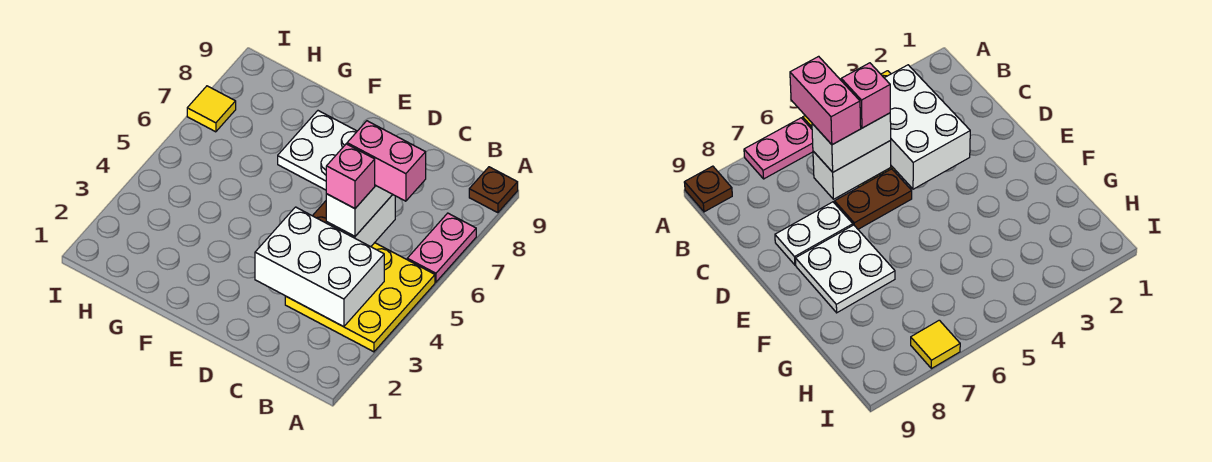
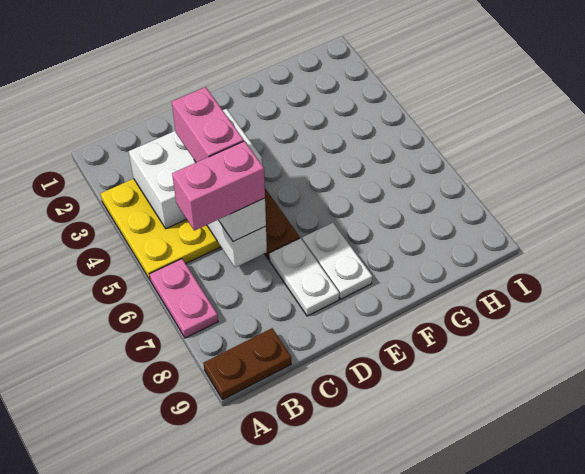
brown 1x1 plate [469,167,518,213] -> brown 1x2 plate [203,328,291,400]
pink 1x1 brick [326,144,375,208] -> pink 1x2 brick [172,87,244,162]
white 2x2 plate [278,111,357,190] -> white 1x2 plate [302,223,372,299]
yellow 1x1 tile [187,86,236,132] -> none

